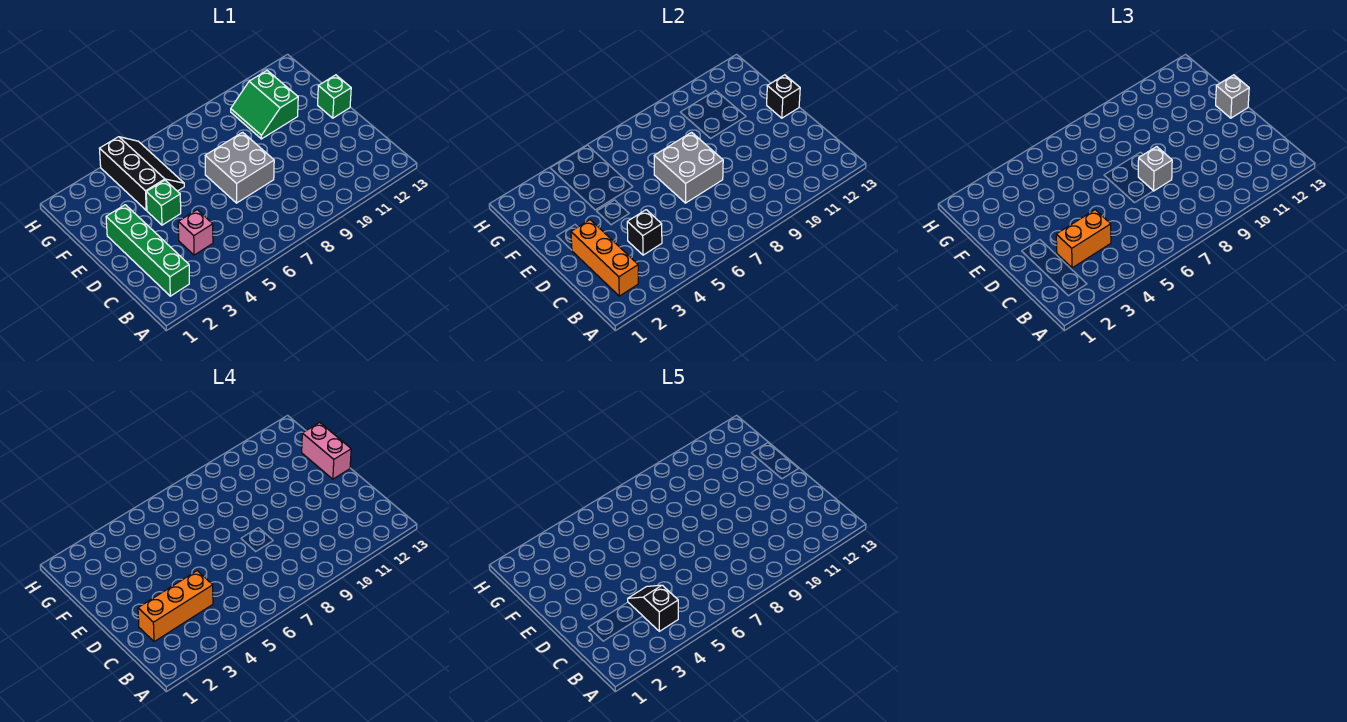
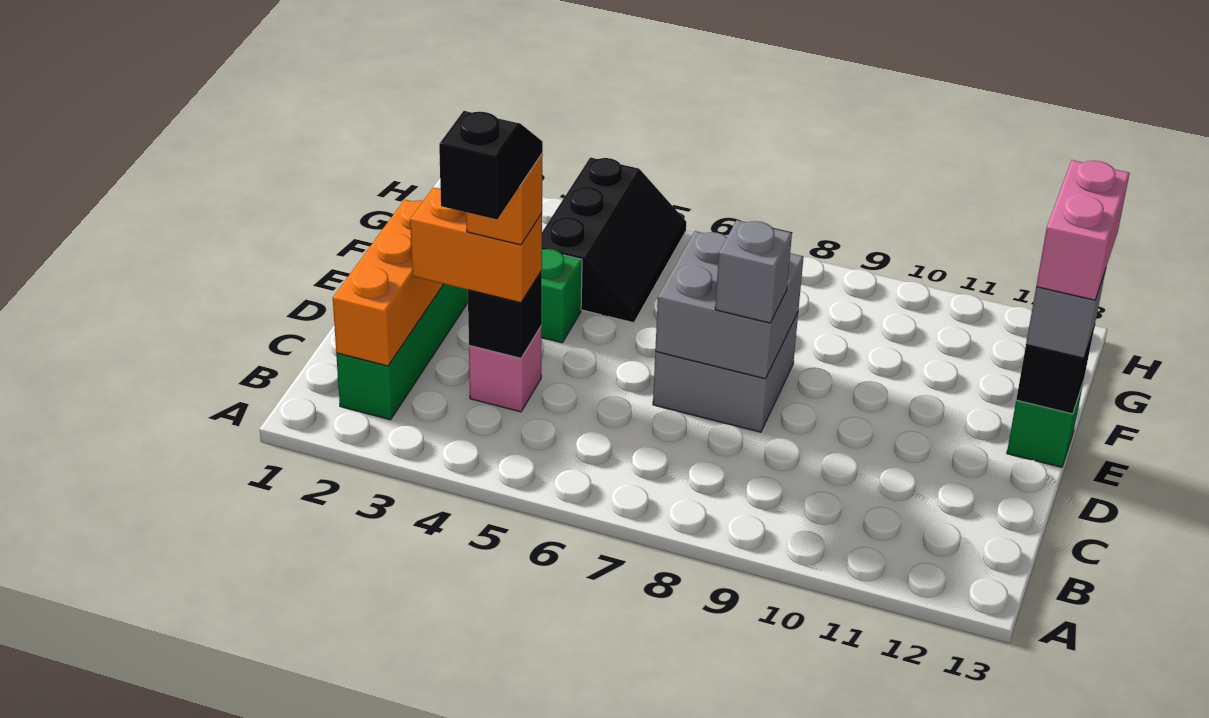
orange 1x3 brick [138,571,213,642] -> orange 1x1 brick [466,154,543,245]
green 2x2 slope [231,71,298,139] -> none

